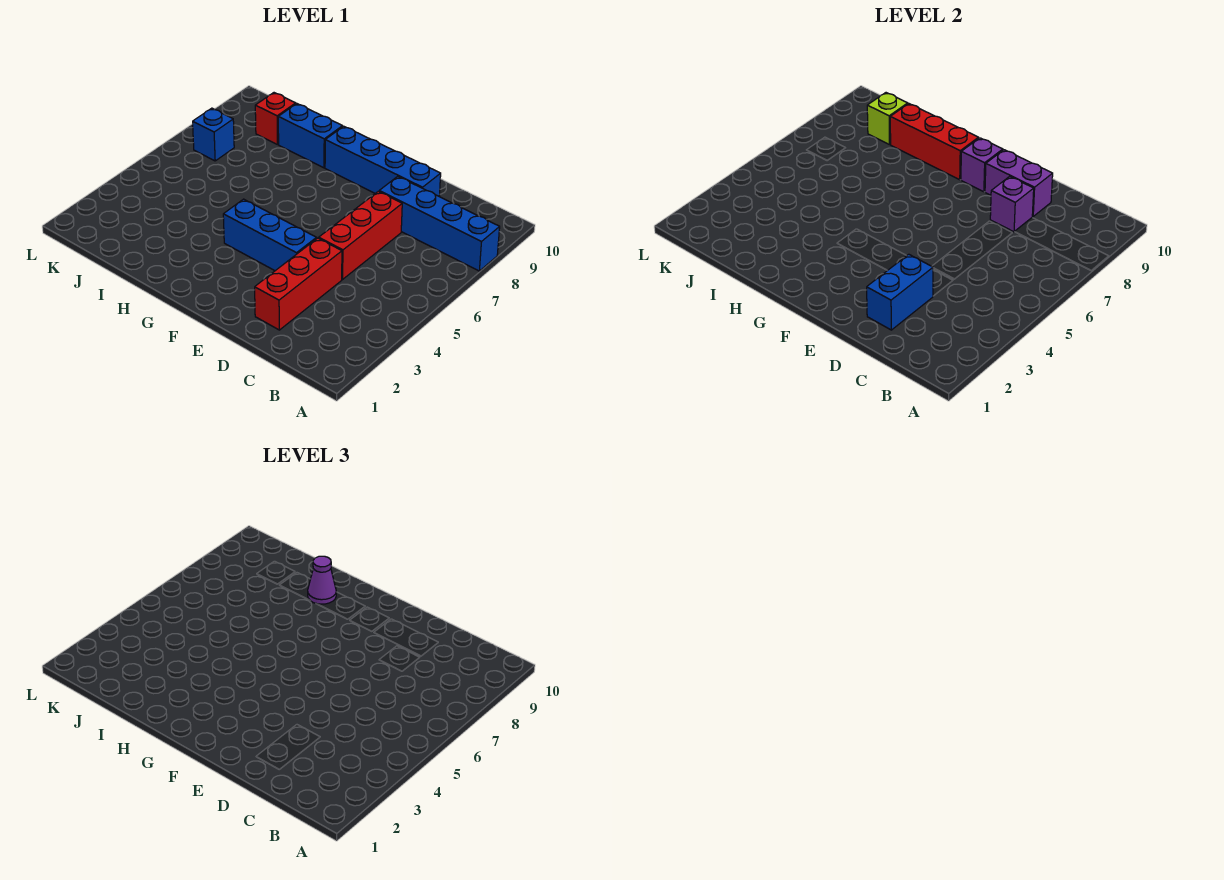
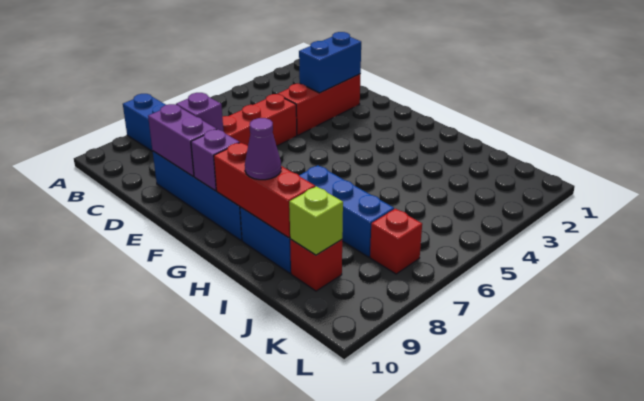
blue 1x3 brick [223,199,317,271] -> blue 1x3 brick moved to [299,165,394,257]
blue 1x1 brick [193,108,234,161] -> red 1x1 brick [370,209,422,274]

